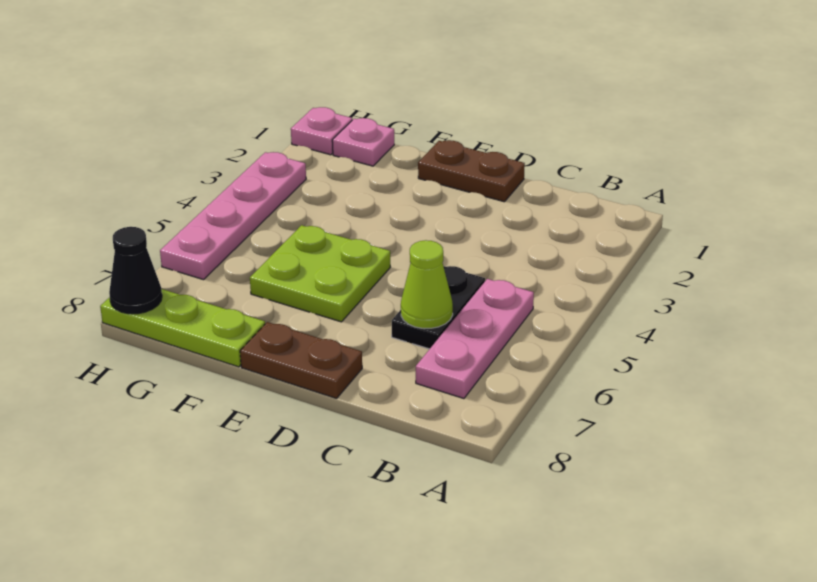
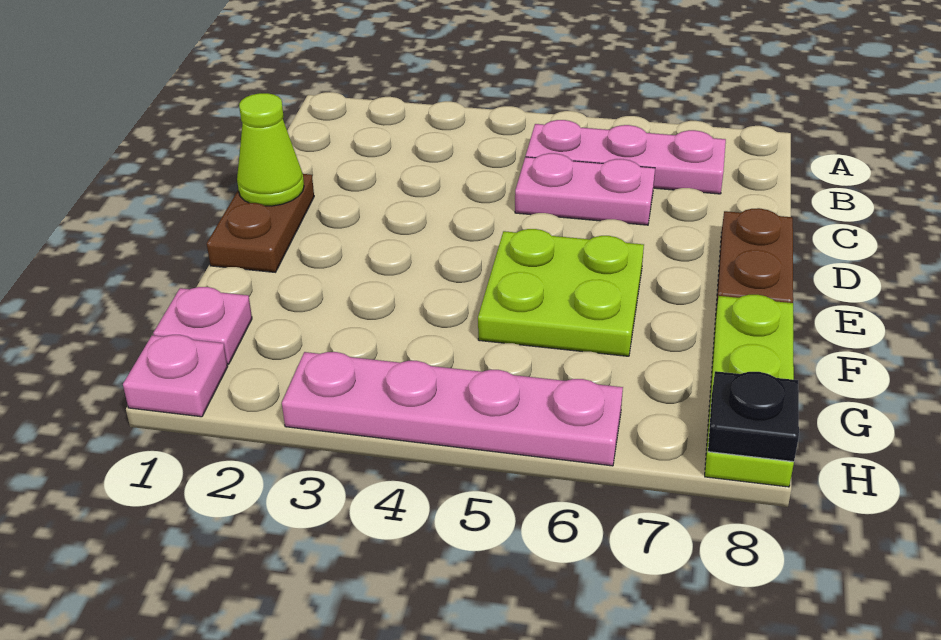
black 1x2 plate [392,266,485,349] -> pink 1x2 plate [515,153,655,225]
lime 1x1 cone [401,240,453,328] -> lime 1x1 cone moved to [237,93,304,206]
black 1x1 cone [109,227,162,314] -> black 1x1 plate [708,371,799,462]

